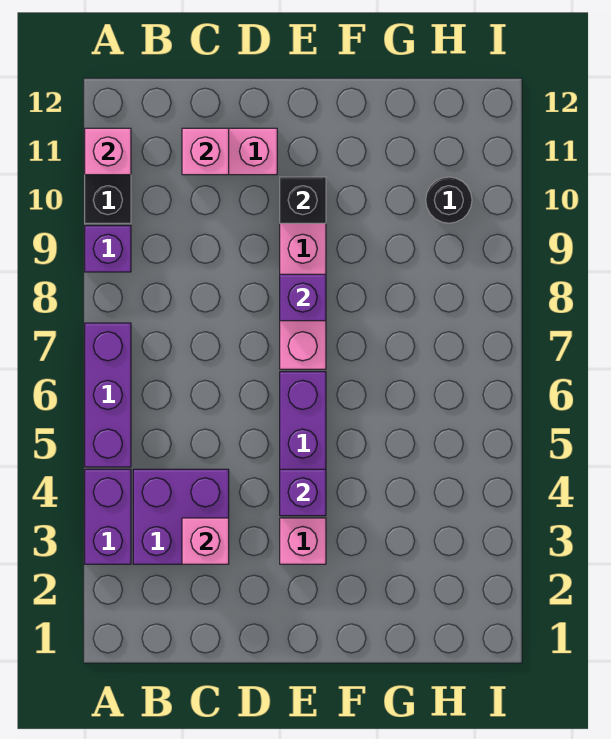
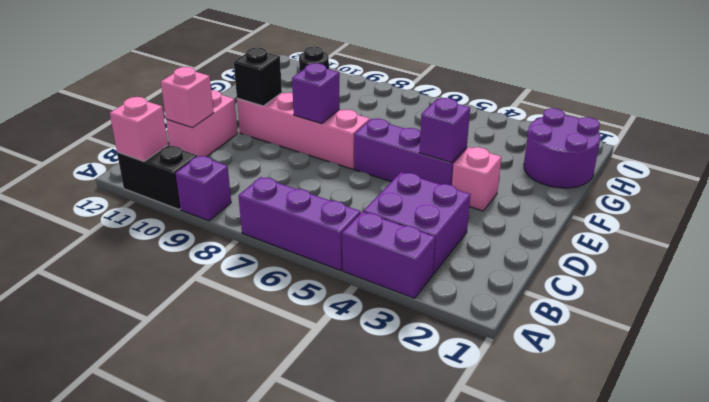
pink 1x1 brick [182,518,229,564] -> none
none -> purple 2x2 round brick [524,108,601,188]

